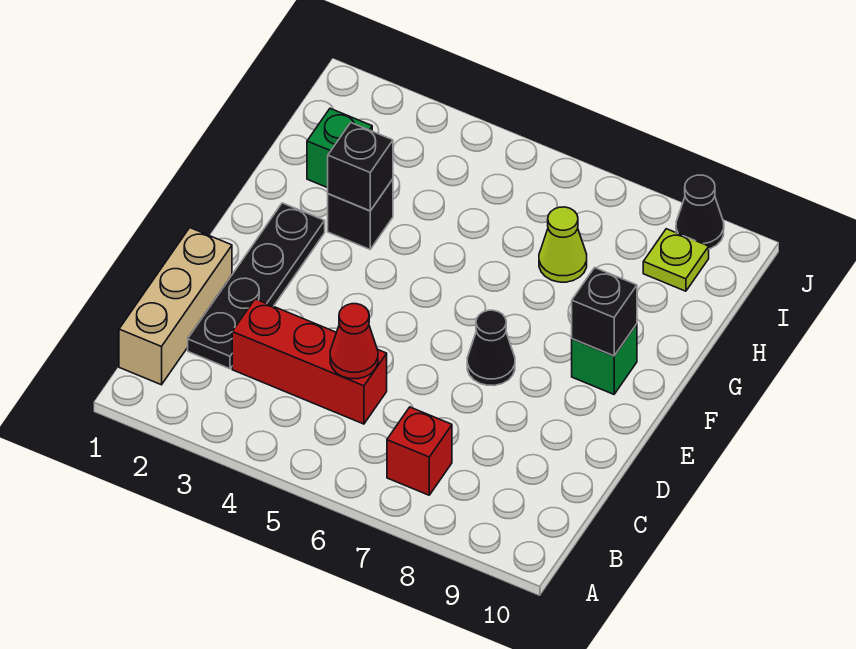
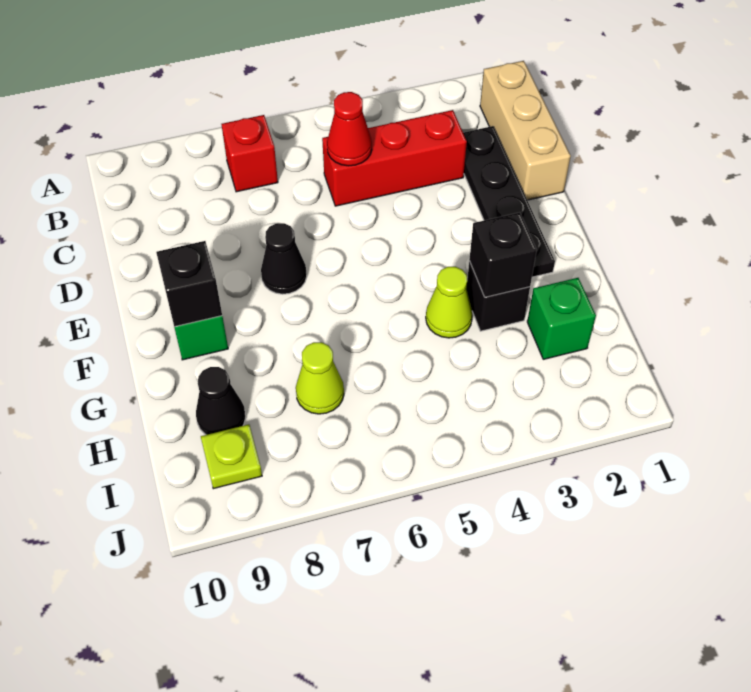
none -> lime 1x1 cone [426,267,473,338]
black 1x1 cone [676,175,724,249] -> black 1x1 cone moved to [196,367,246,435]

